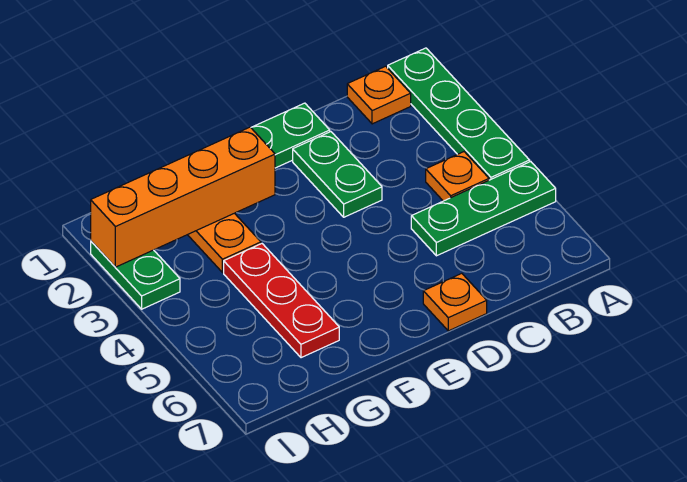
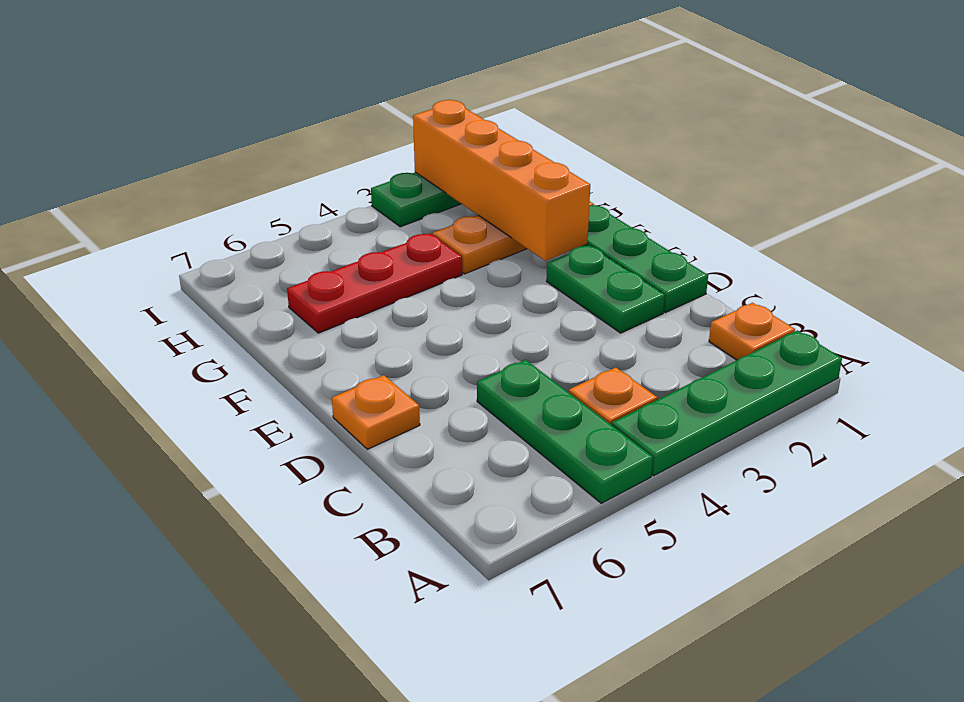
green 1x2 plate [293,132,382,217] -> green 1x2 plate turned to [546,245,665,333]

